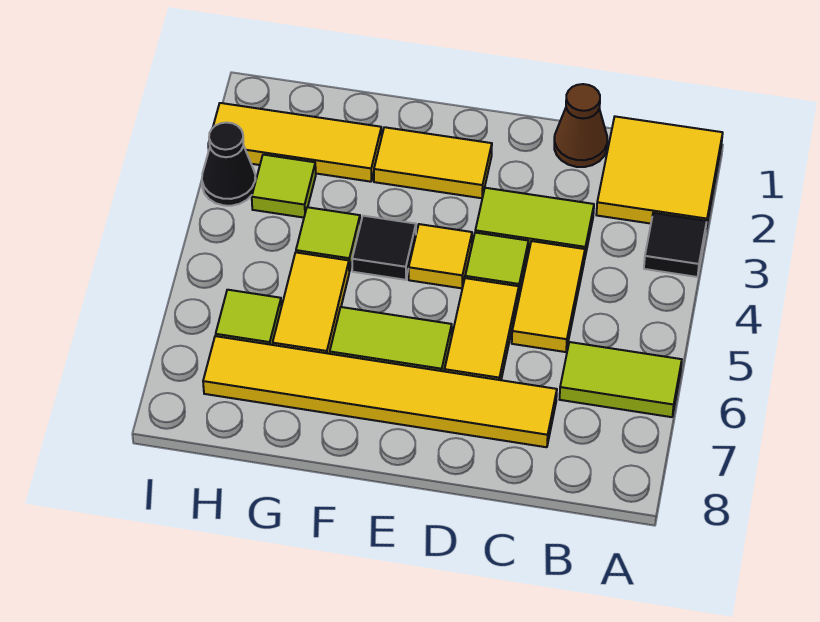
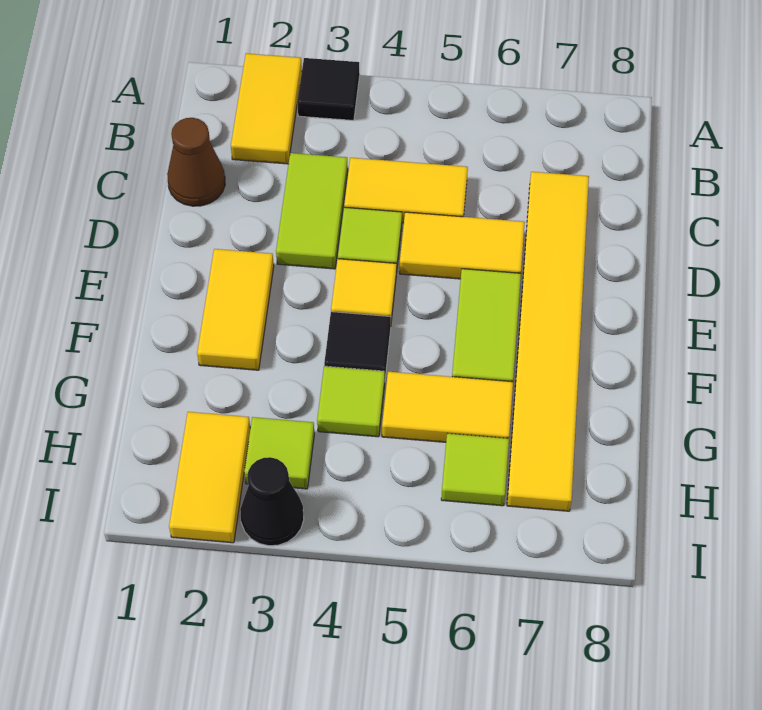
yellow 2x2 tile [596,116,723,228] -> yellow 1x2 tile [231,53,302,164]
lime 1x2 tile [560,342,682,417] -> none
yellow 1x3 tile [208,103,382,182] -> yellow 1x2 tile [169,412,250,543]

